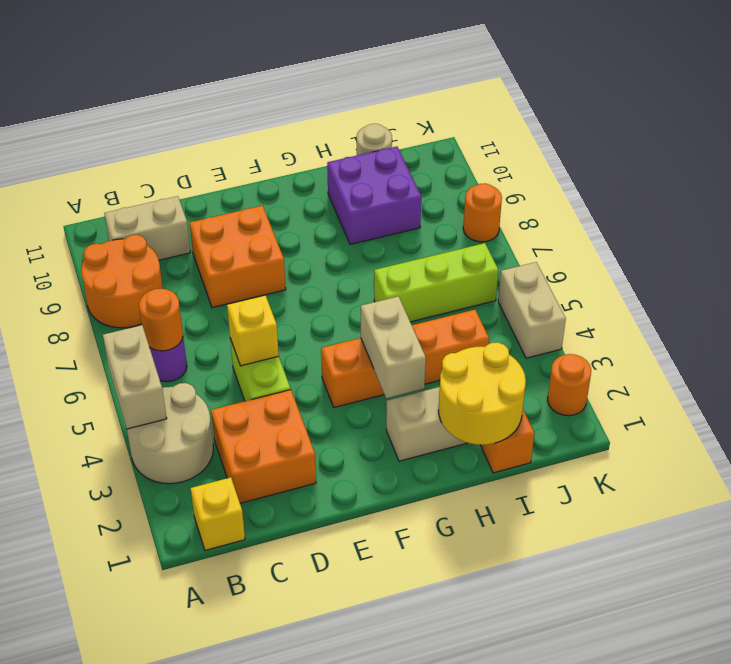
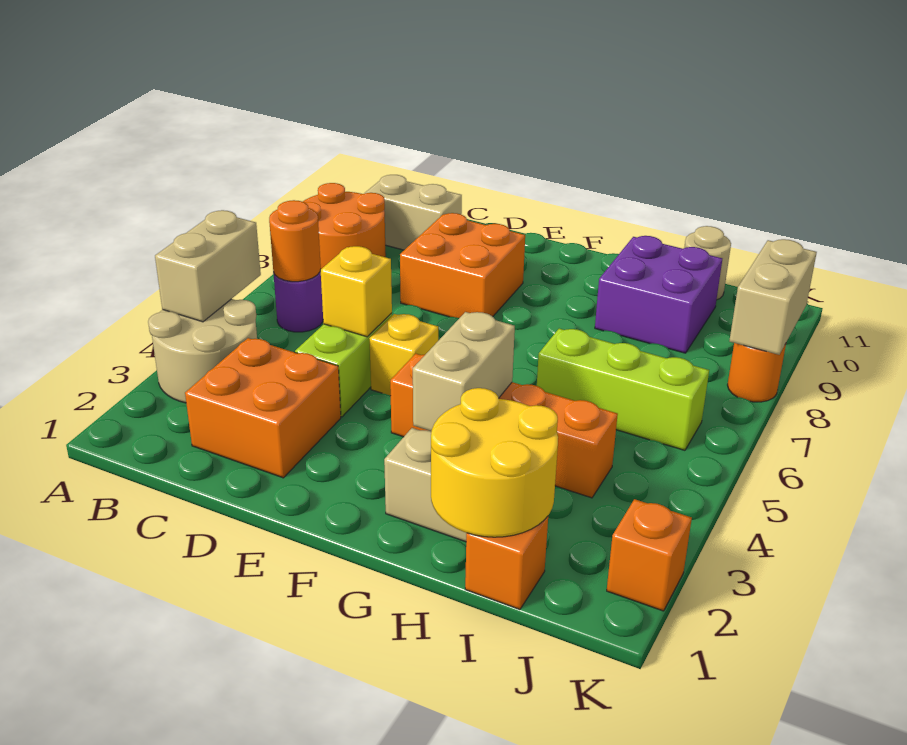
yellow 1x1 brick [190,477,245,550] -> yellow 1x1 brick moved to [369,314,438,396]
orange 1x1 round brick [548,354,591,416] -> orange 1x1 brick [607,499,692,611]
tan 1x2 brick [498,262,566,358] -> tan 1x2 brick moved to [729,239,817,355]

